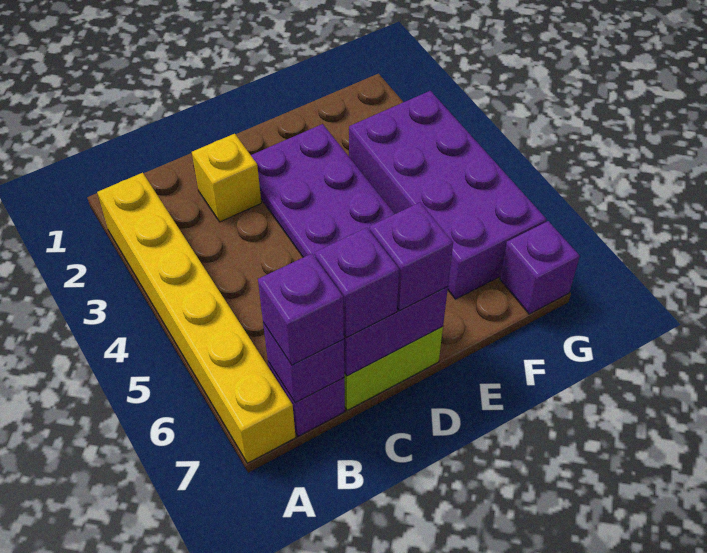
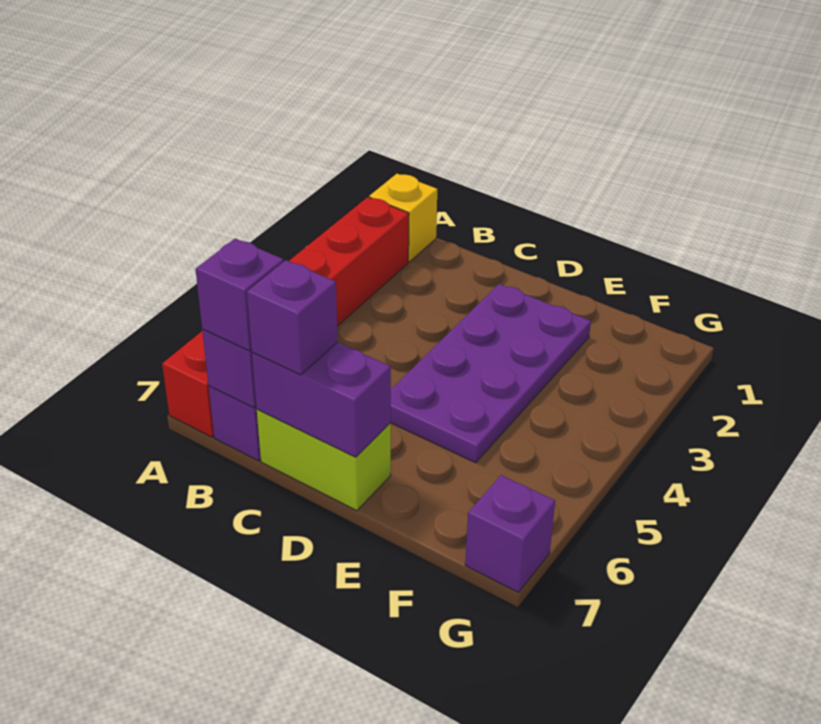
yellow 1x6 brick [97,173,296,463] -> red 1x6 brick [162,197,409,437]
yellow 1x1 brick [192,134,261,222] -> yellow 1x1 brick moved to [369,174,437,262]
purple 1x1 brick [369,202,453,311] -> none
purple 2x4 brick [349,91,547,299] -> none

